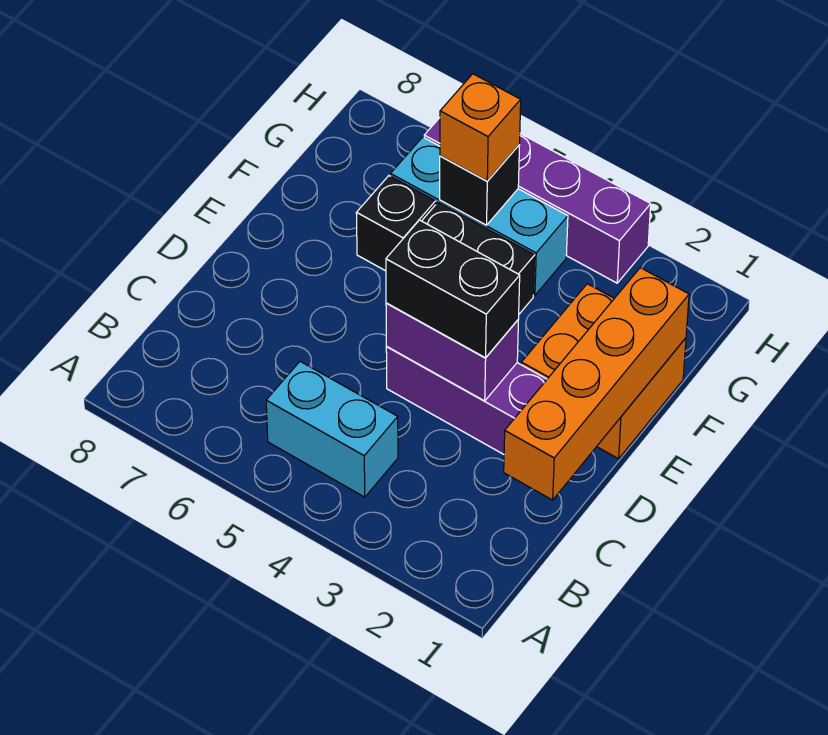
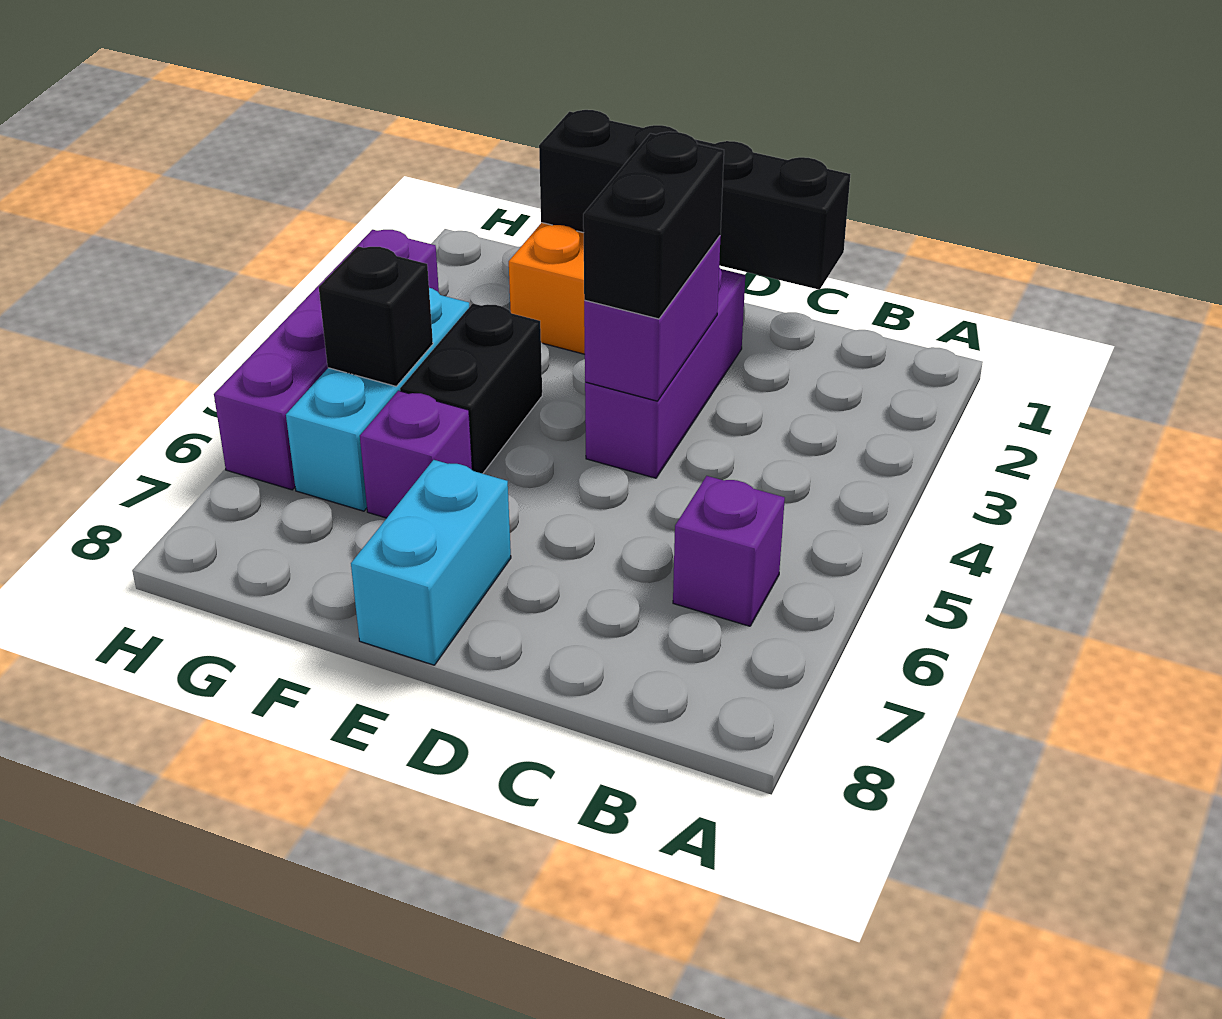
cyan 1x2 brick [266,362,398,497] -> cyan 1x2 brick moved to [351,460,511,665]
none -> purple 1x1 brick [673,476,785,626]
orange 1x4 brick [504,268,689,500] -> black 1x4 brick [539,110,850,290]
black 1x1 brick [356,176,436,271] -> purple 1x1 brick [360,391,472,518]
orange 1x1 brick [440,74,521,181] -> none

